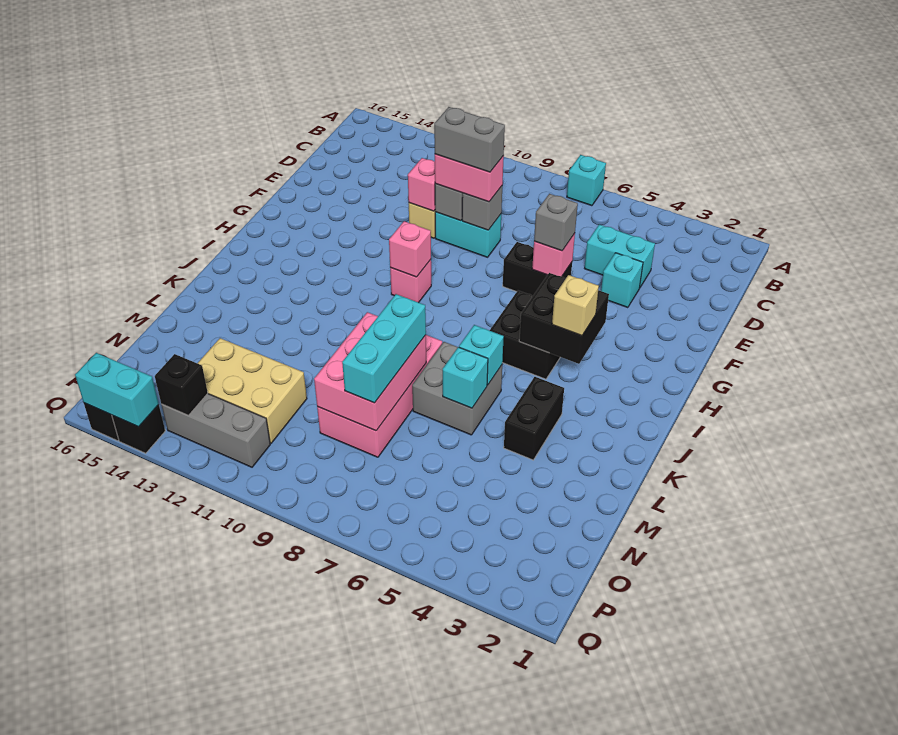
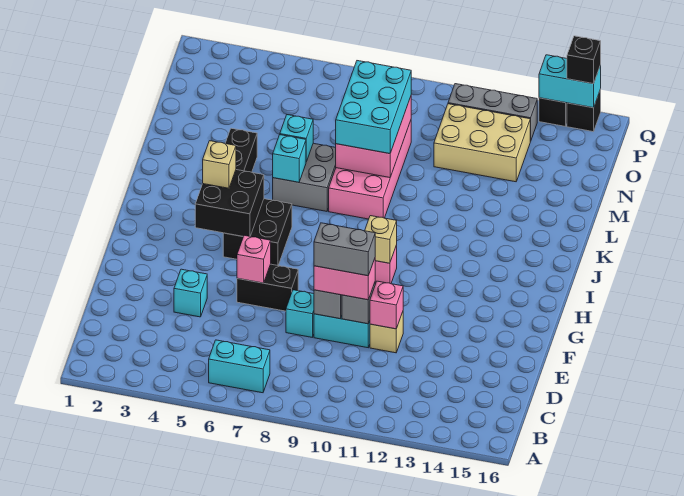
cyan 1x1 brick [567,155,606,206] -> cyan 1x1 brick moved to [286,290,314,337]
cyan 1x2 brick [585,224,655,287] -> cyan 1x2 brick moved to [209,340,270,393]
grey 1x1 brick [534,194,578,251] -> none
pink 1x1 brick [389,221,431,277] -> tan 1x1 brick [365,216,397,263]
cyan 1x3 brick [342,294,426,403] -> cyan 2x3 brick [336,61,411,154]
black 1x1 brick [155,354,208,415] -> black 1x1 brick moved to [567,36,601,84]

